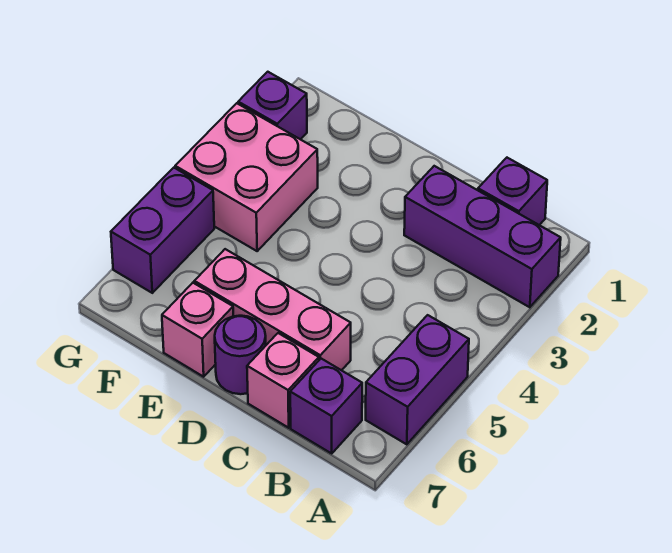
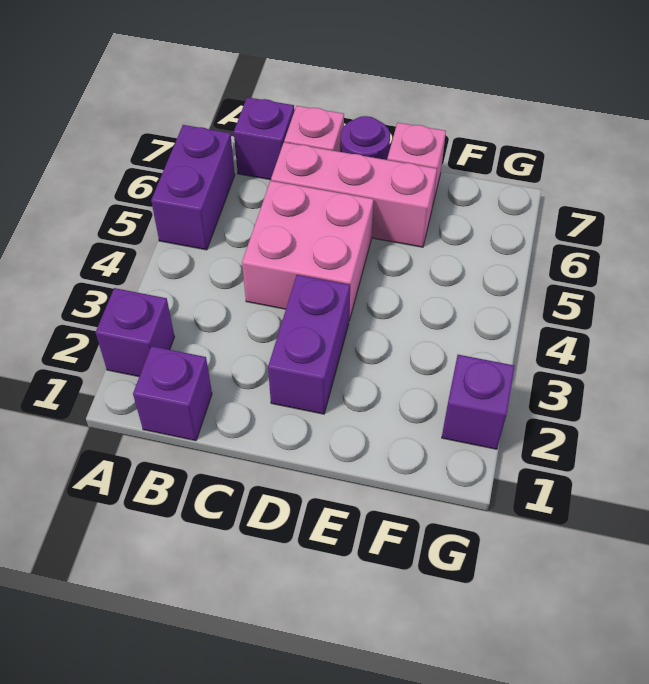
purple 1x3 brick [404,166,561,307] -> purple 1x1 brick [96,288,174,377]
pink 2x2 brick [175,103,318,251] -> pink 2x2 brick moved to [242,181,374,320]
purple 1x2 brick [111,168,214,293] -> purple 1x2 brick moved to [268,275,350,414]

